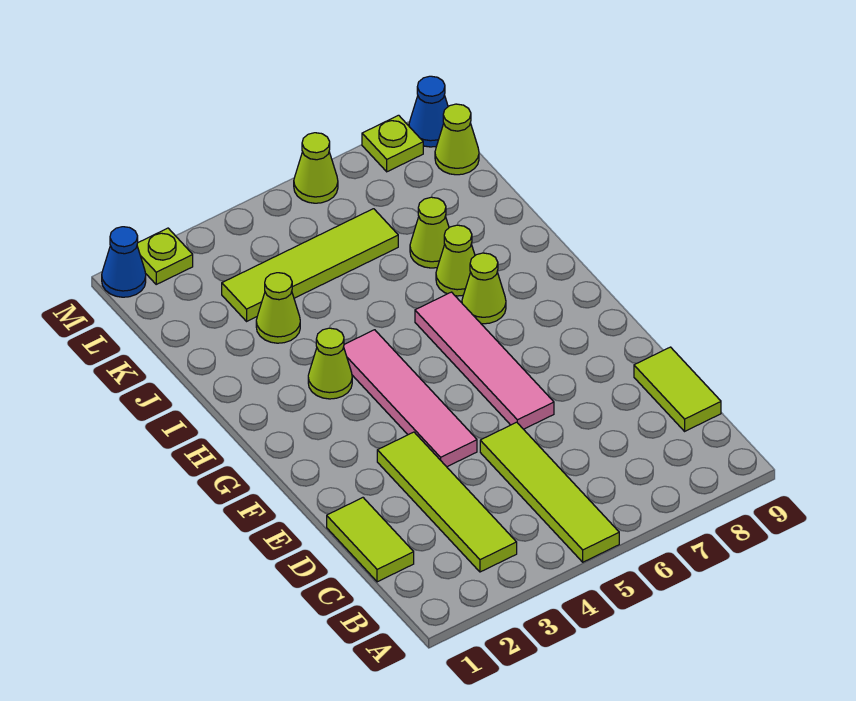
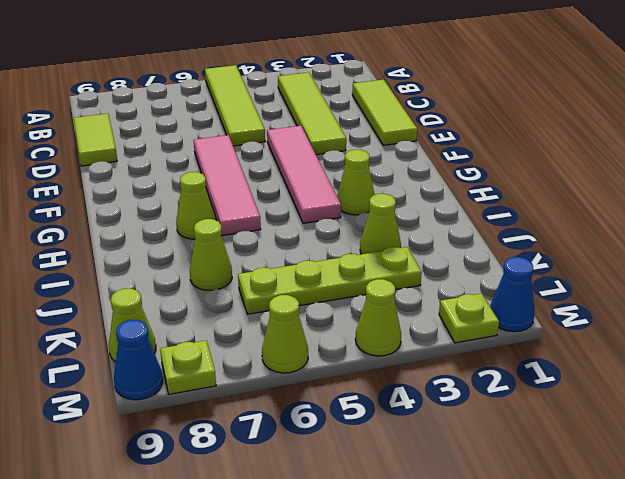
lime 1x2 tile [327,498,414,582] -> lime 1x3 tile [352,80,417,145]
lime 1x1 cone [436,225,475,296] -> lime 1x1 cone moved to [355,279,401,356]
lime 1x4 tile [222,209,398,321] -> lime 1x4 plate [238,247,422,314]

